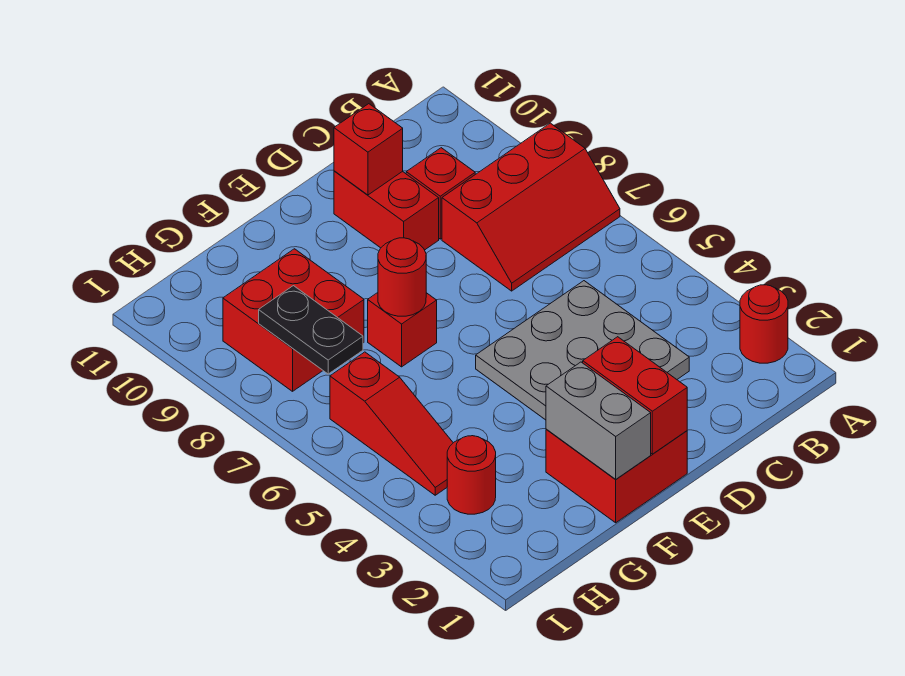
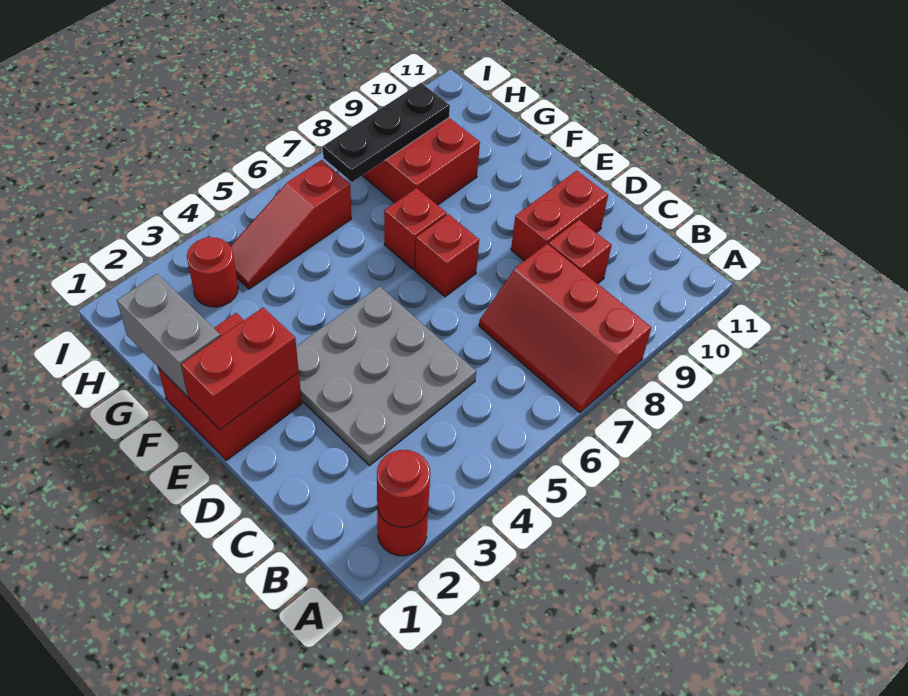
red 1x1 brick [334,104,403,195] -> red 1x1 brick moved to [415,214,479,297]
grey 1x2 brick [546,362,651,479] -> grey 1x2 brick turned to [117,274,221,397]
red 1x1 round brick [378,238,426,316] -> red 1x1 round brick moved to [377,450,430,527]
black 1x2 plate [259,286,363,374] -> black 1x3 plate [323,83,450,182]

